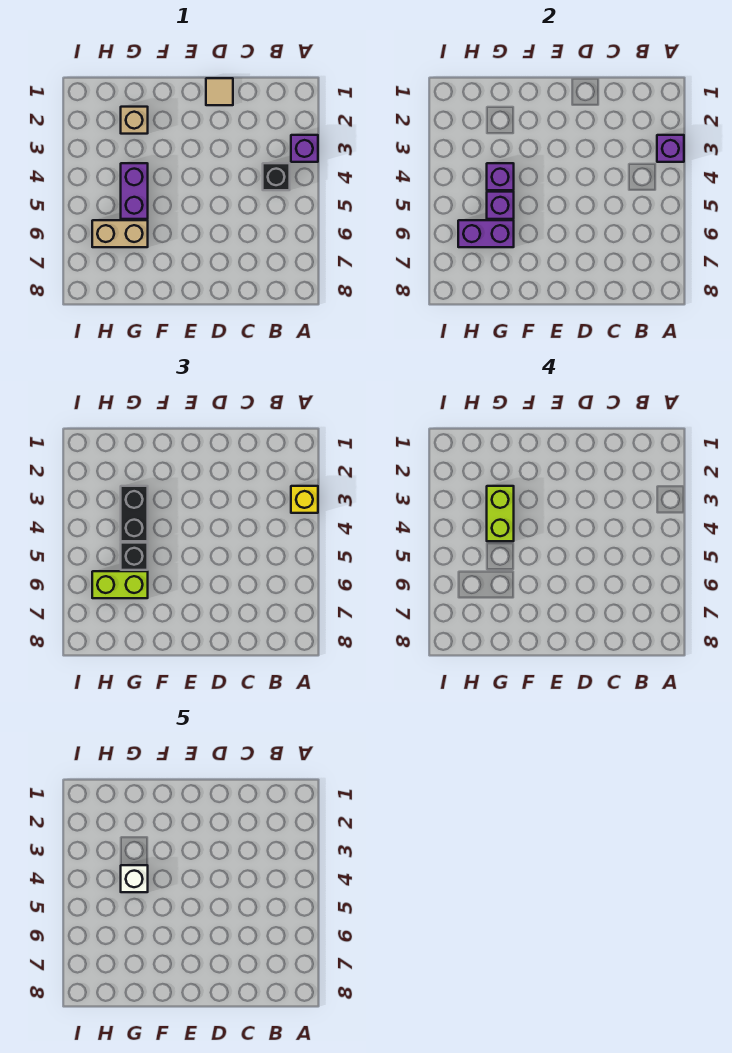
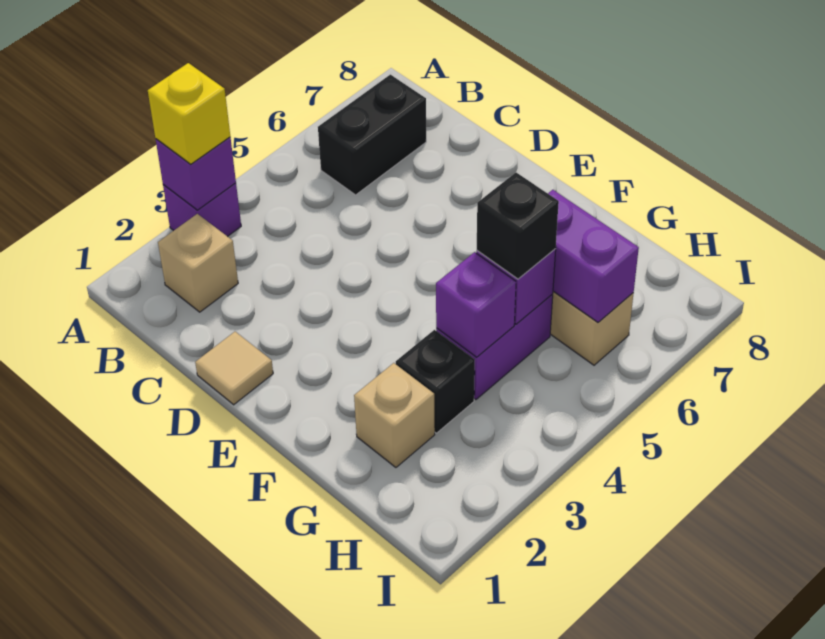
none -> tan 1x1 brick [158,214,238,312]
black 1x1 brick [263,163,290,190] -> black 1x1 brick moved to [396,330,475,433]
black 1x2 brick [121,486,148,541] -> black 1x2 brick moved to [318,74,426,195]
lime 1x2 brick [487,486,514,541] -> none
white 1x1 brick [121,865,148,892] -> none
lime 1x2 brick [92,571,148,598] -> none

